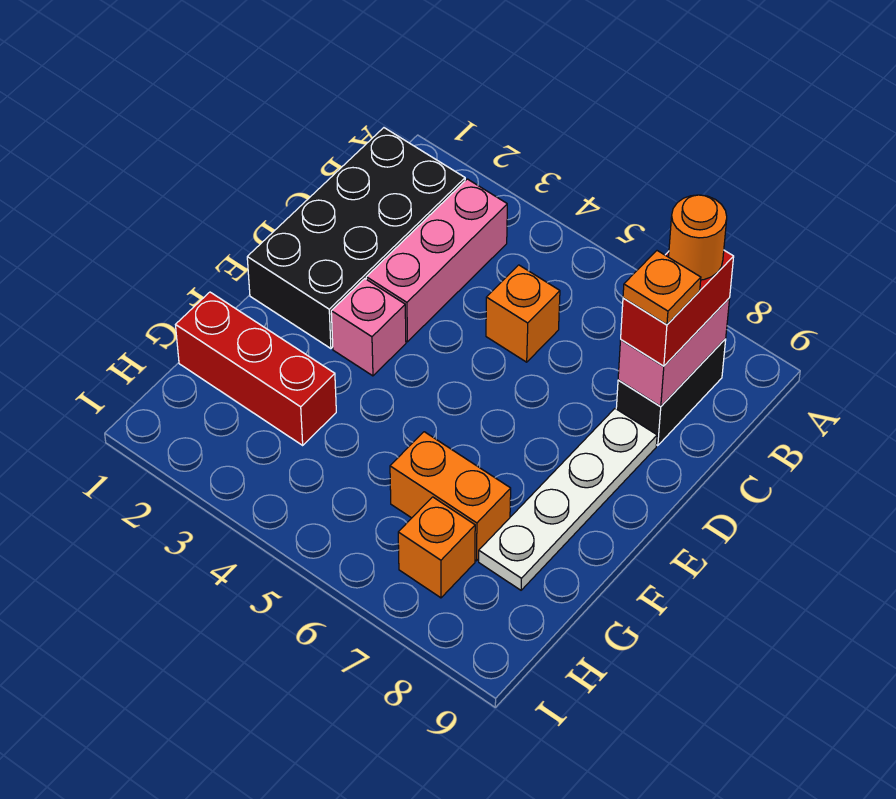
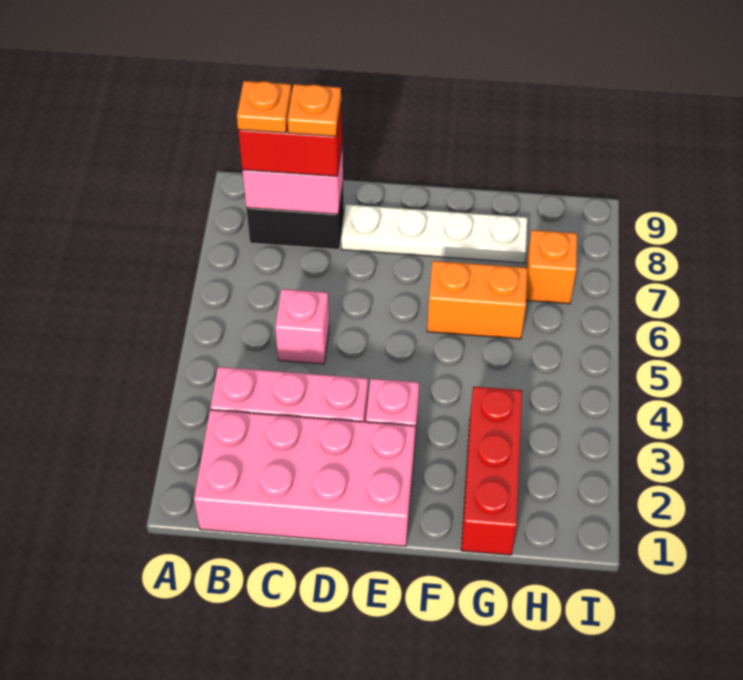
black 2x4 brick [247,128,465,349] -> pink 2x4 brick [194,410,415,546]
orange 1x1 round brick [669,195,727,280] -> orange 1x1 plate [237,81,292,133]
orange 1x1 brick [486,265,560,362] -> pink 1x1 brick [275,289,329,364]
orange 1x2 brick [390,432,511,561] -> orange 1x2 brick turned to [427,261,527,339]

